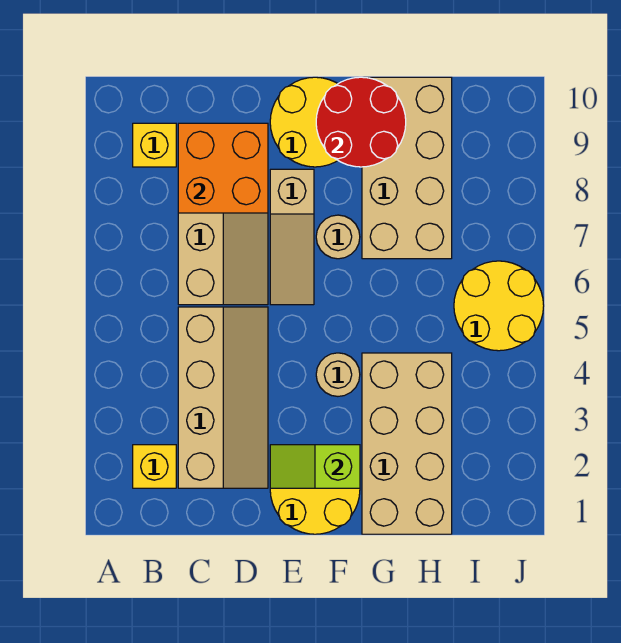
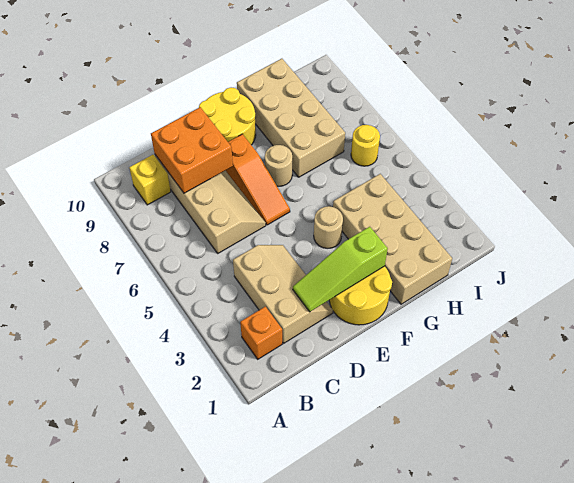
yellow 1x1 brick [133,445,176,488] -> orange 1x1 brick [240,307,282,359]
tan 2x4 slope [178,307,268,488] -> tan 2x3 slope [233,245,333,343]
lime 1x2 slope [270,445,360,488] -> lime 1x3 slope [293,227,388,312]
tan 1x3 slope [270,169,314,305] -> orange 1x3 slope [226,134,290,225]
red 2x2 round brick [316,77,406,167] -> none
yellow 2x2 round brick [454,261,544,351] -> yellow 1x1 round brick [351,125,380,166]

